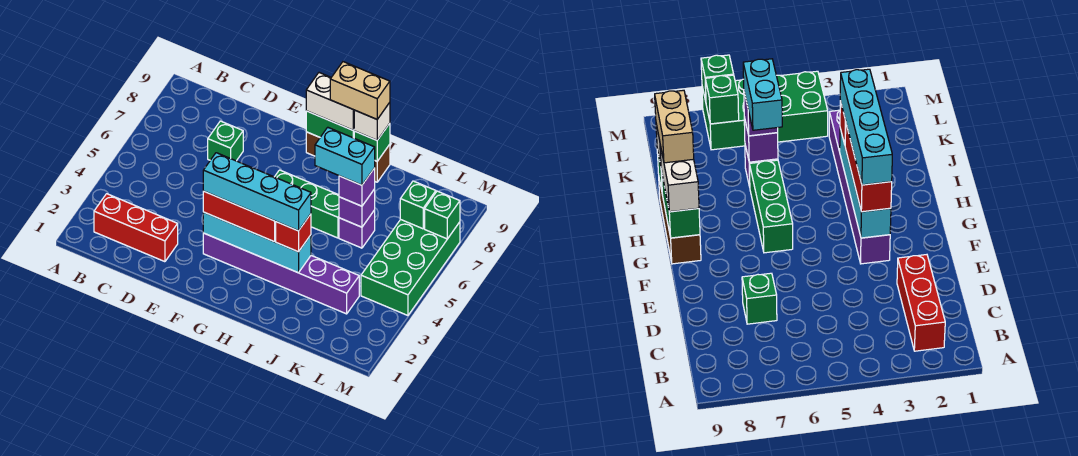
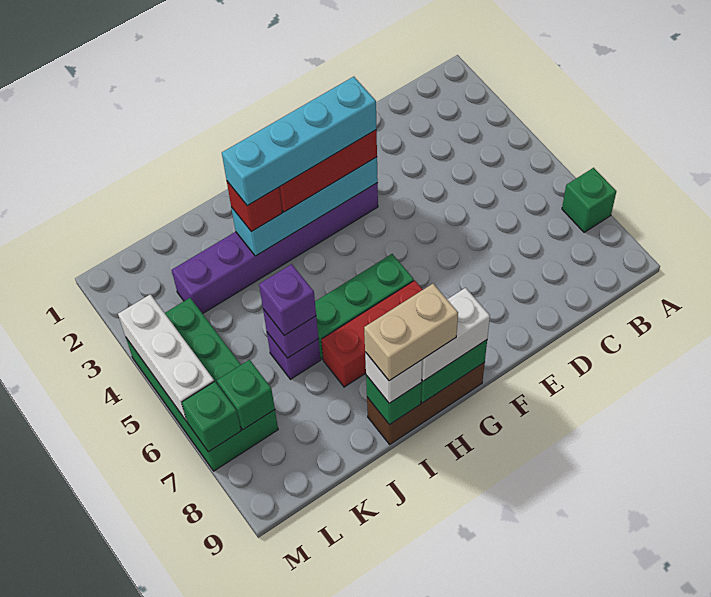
red 1x3 brick [94,194,178,262] -> red 1x3 brick moved to [321,280,423,387]
green 1x1 brick [208,121,243,161] -> green 1x1 brick moved to [562,168,616,232]
cyan 1x2 brick [315,127,375,185] -> none
none -> white 1x3 brick [118,294,214,422]

